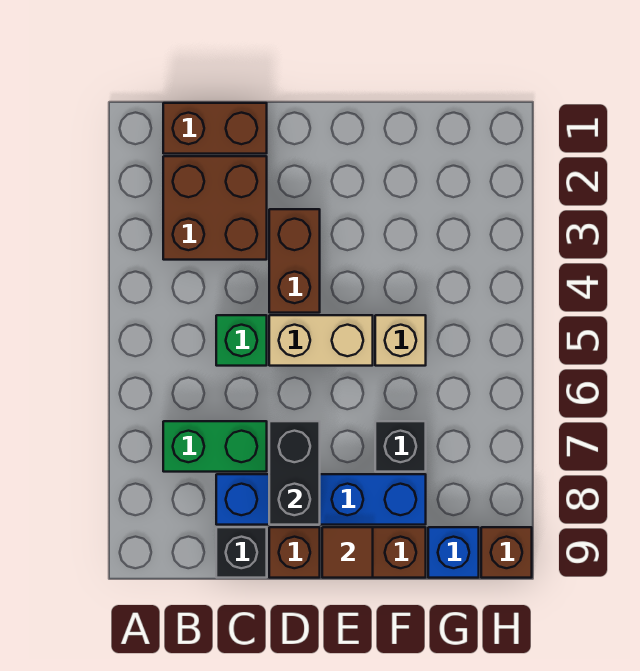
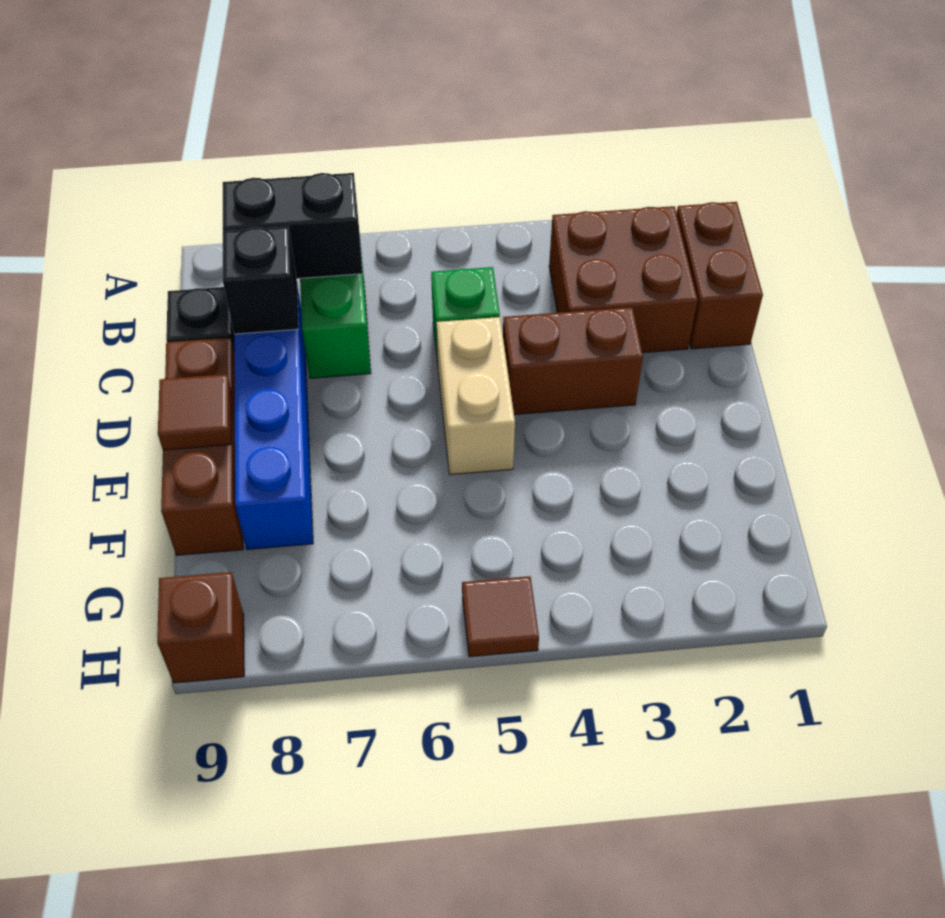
black 1x2 brick [269,421,320,525] -> black 1x2 brick moved to [223,173,362,279]
tan 1x1 brick [375,315,426,366] -> none
black 1x1 brick [375,421,426,472] -> black 1x1 brick moved to [223,226,299,334]
blue 1x1 brick [428,527,479,578] -> none
none -> brown 1x1 tile [462,576,539,657]

